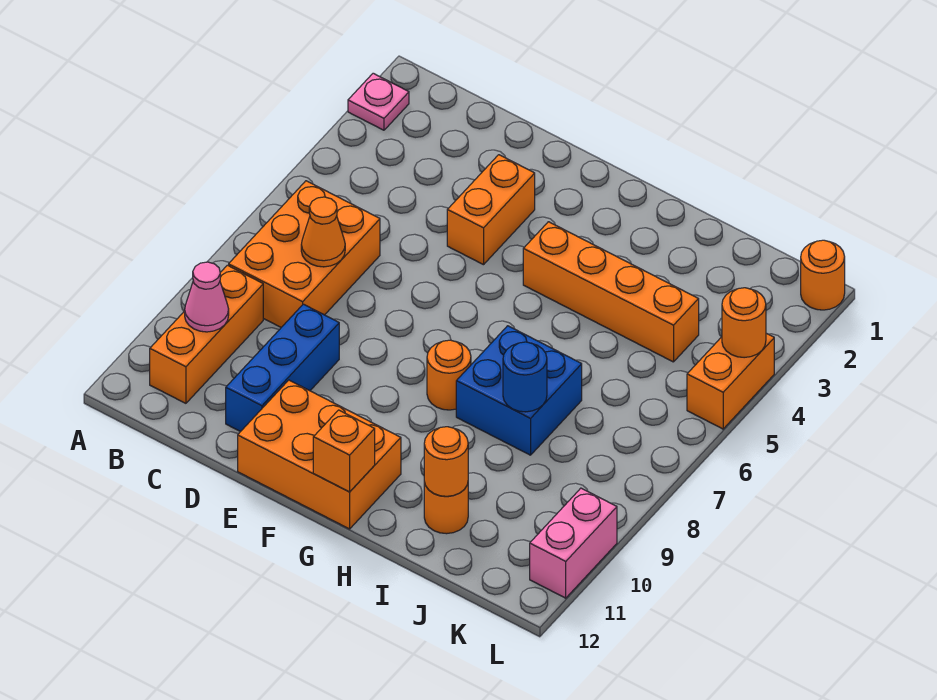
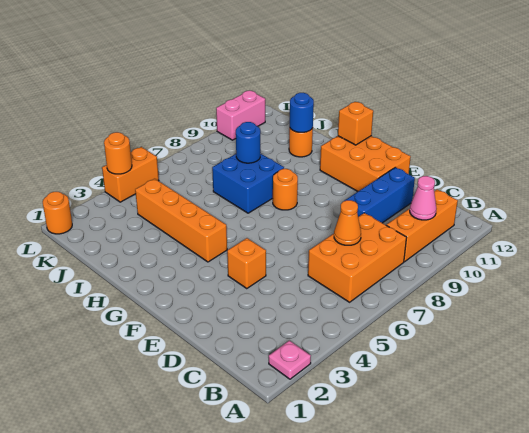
orange 1x2 brick [447,155,535,265] -> orange 1x1 brick [227,238,266,289]
orange 1x1 round brick [424,427,468,496] -> blue 1x1 round brick [290,93,314,132]

